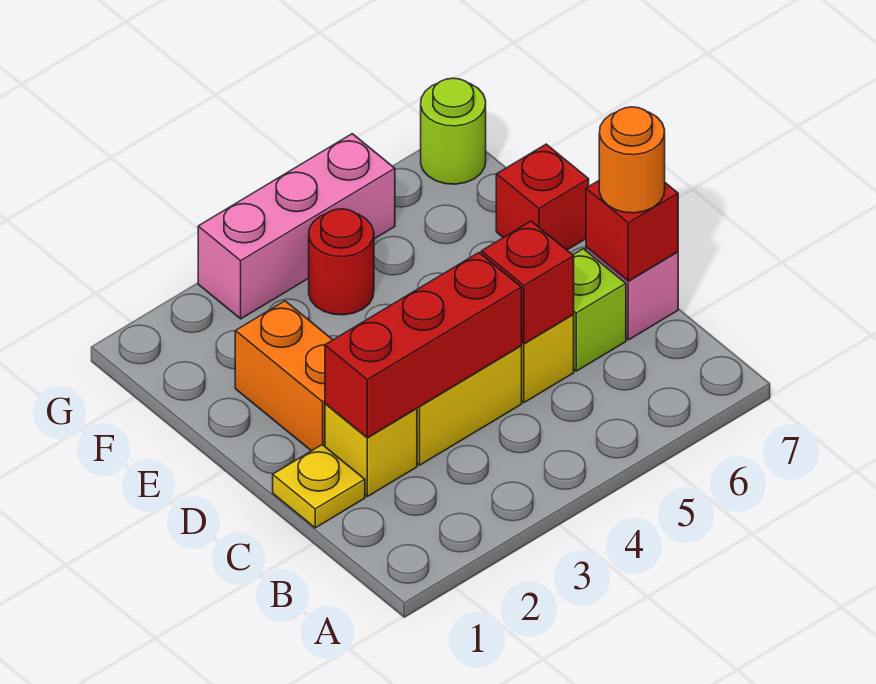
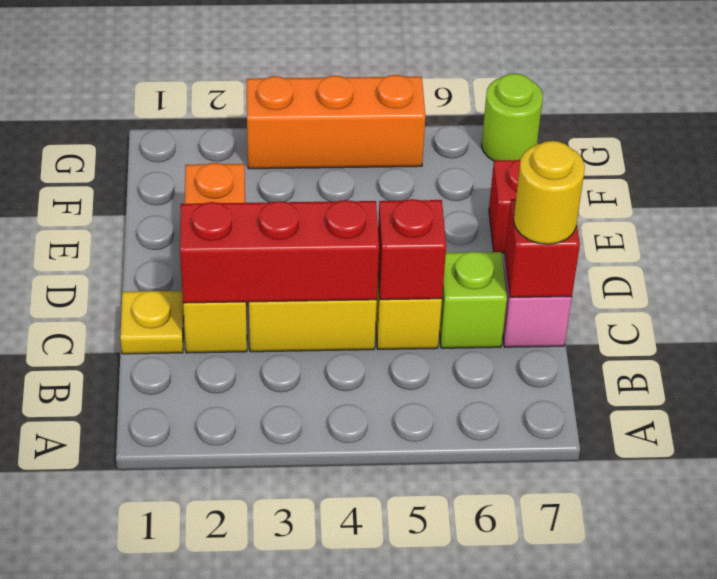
orange 1x1 round brick [599,107,665,213] -> yellow 1x1 round brick [514,141,585,244]
red 1x1 round brick [309,209,374,315] -> none
pink 1x3 brick [198,134,395,319] -> orange 1x3 brick [247,75,425,169]

